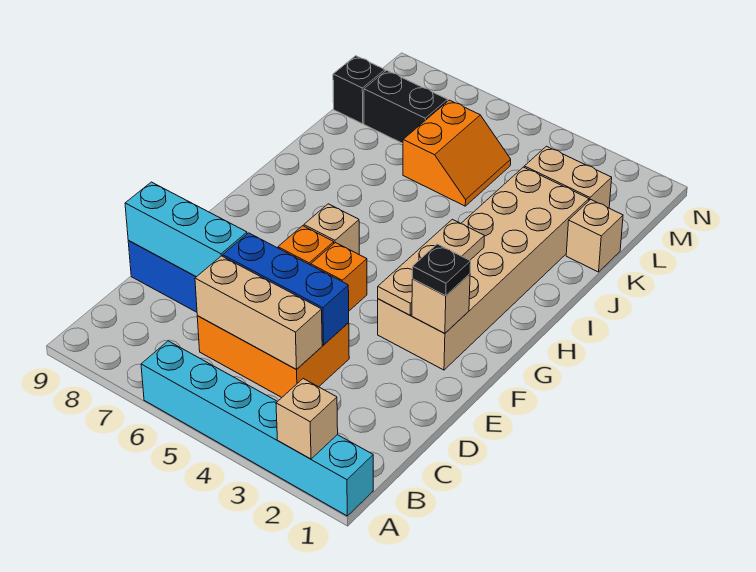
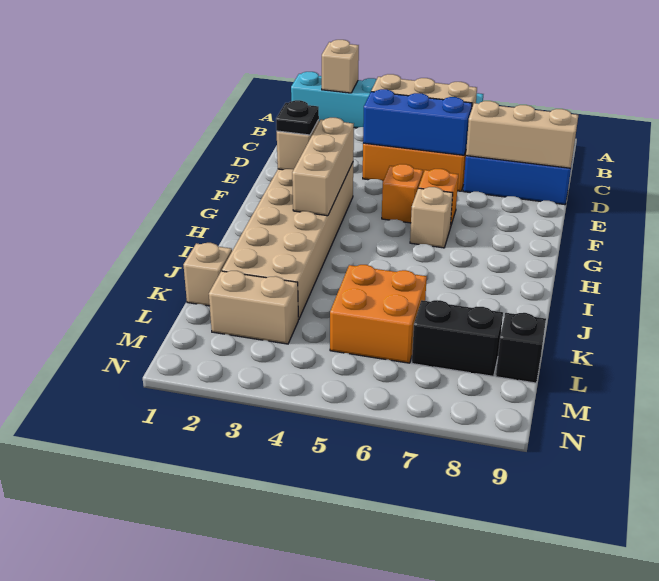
cyan 1x3 brick [125,182,247,277] -> tan 1x3 brick [466,101,578,168]
tan 1x3 plate [378,219,484,315] -> tan 1x3 brick [292,118,354,216]
orange 2x2 slope [403,100,511,206] -> orange 2x2 brick [330,265,427,363]

